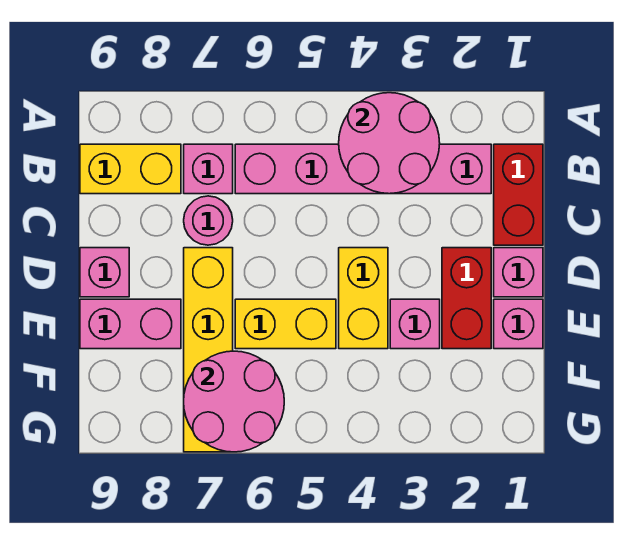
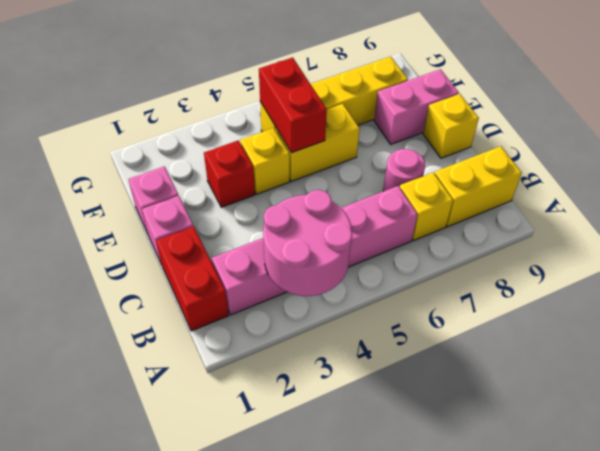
pink 1x1 brick [184,144,233,194] -> yellow 1x1 brick [400,173,453,241]
red 1x2 brick [442,248,491,349] -> red 1x2 brick moved to [259,57,327,153]
yellow 1x2 brick [339,248,388,349] -> yellow 1x1 brick [240,128,290,194]
yellow 1x4 brick [184,248,233,452] -> yellow 1x4 brick turned to [260,56,408,132]
pink 1x1 brick [80,248,129,297] -> yellow 1x1 brick [423,94,479,158]
pink 1x1 brick [390,299,440,349] -> red 1x1 brick [204,141,255,207]
pink 2x2 round brick [184,351,284,452] -> none

